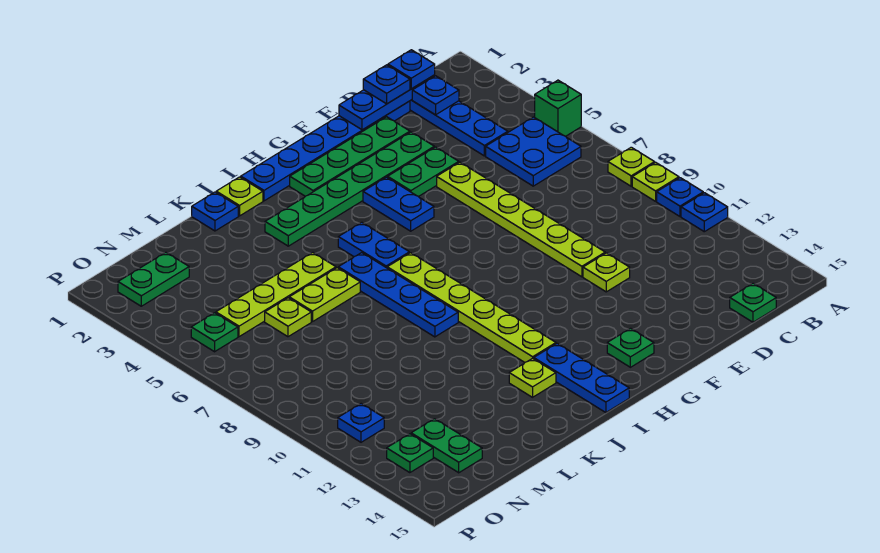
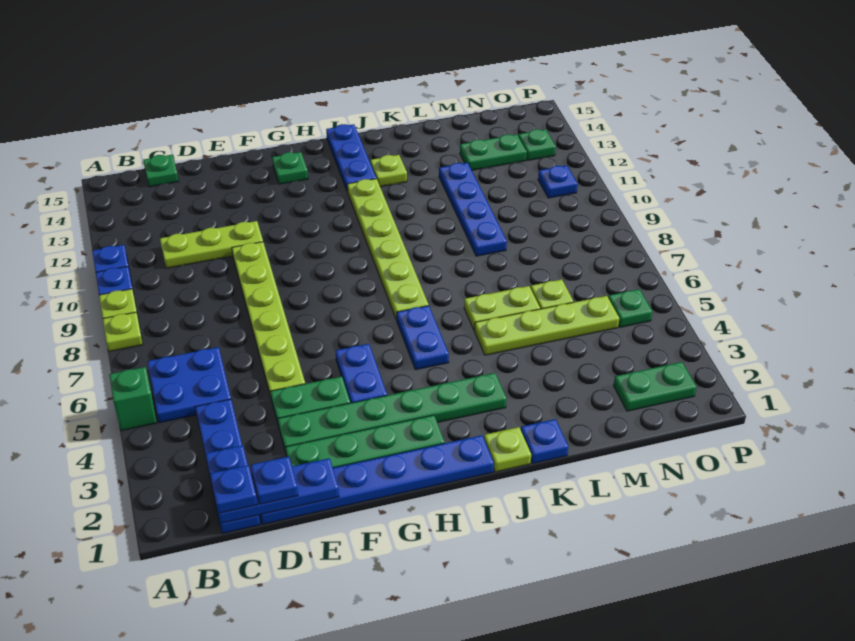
lime 1x1 plate [583,253,630,292] -> lime 1x3 plate [160,221,263,268]
blue 1x4 plate [338,253,458,337] -> blue 1x4 plate moved to [439,163,507,256]
green 1x2 plate [411,419,482,473] -> green 1x2 plate turned to [460,134,527,170]

